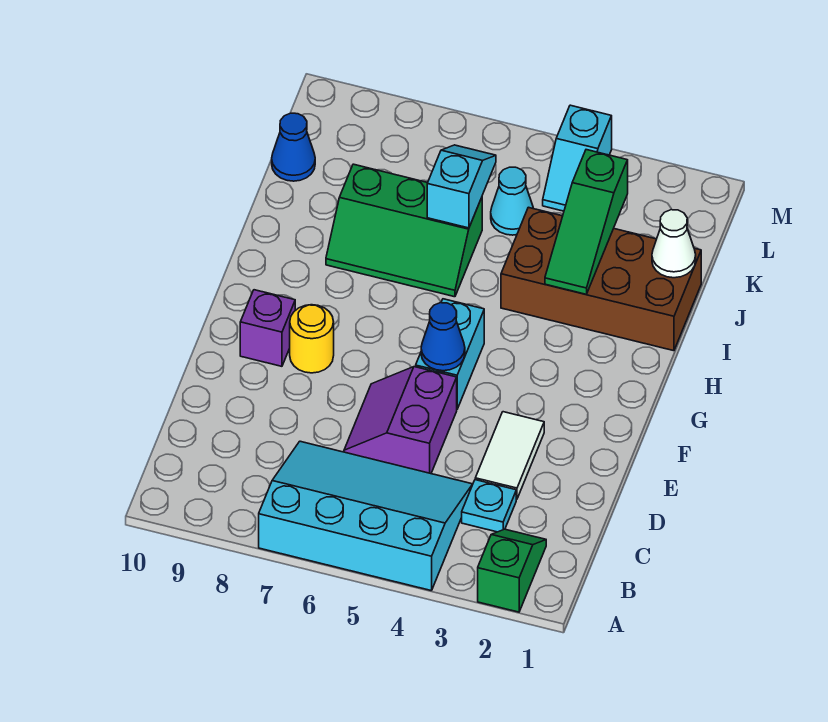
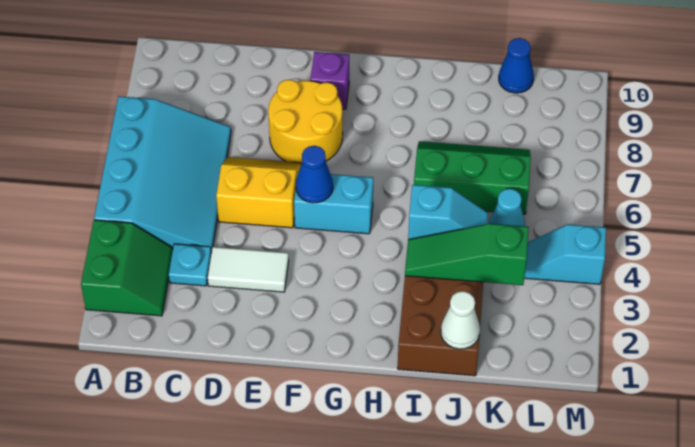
green 1x2 slope [478,529,546,612] -> green 2x2 slope [81,220,173,316]
purple 2x2 slope [344,367,457,474] -> yellow 2x2 slope [216,157,301,228]
yellow 1x1 round brick [290,305,334,373] -> yellow 2x2 round brick [268,80,343,165]
green 2x3 slope [326,164,482,297] -> green 2x3 slope turned to [414,141,531,214]
cyan 1x2 slope [427,145,496,228] -> cyan 1x2 slope moved to [408,185,488,239]

